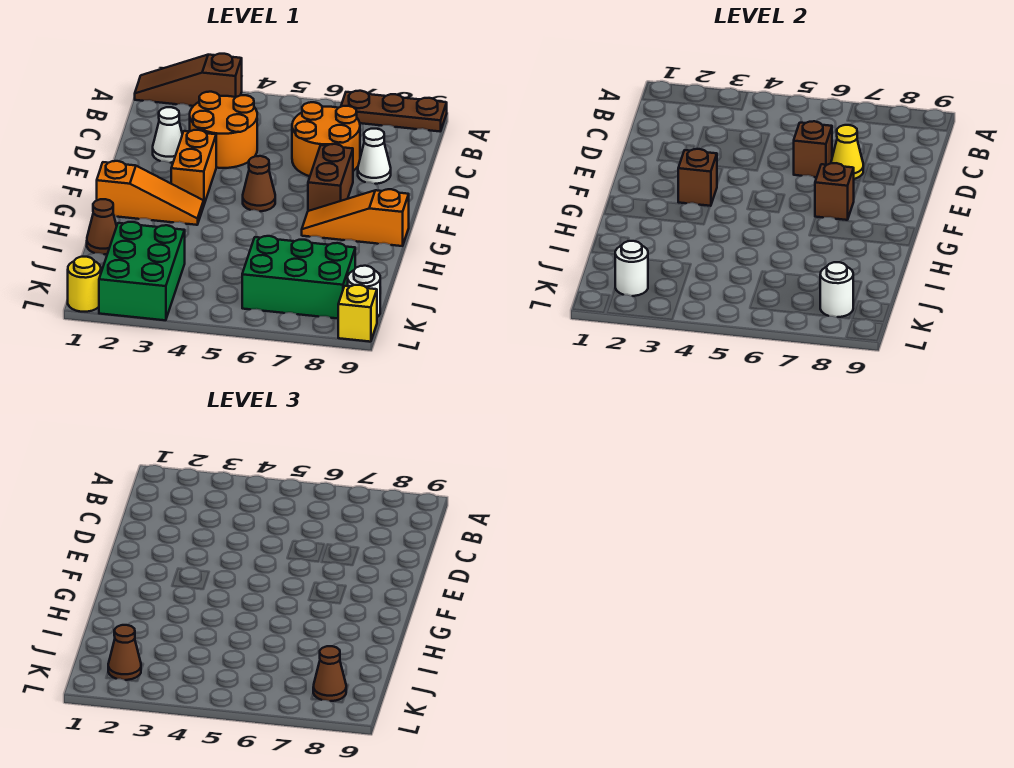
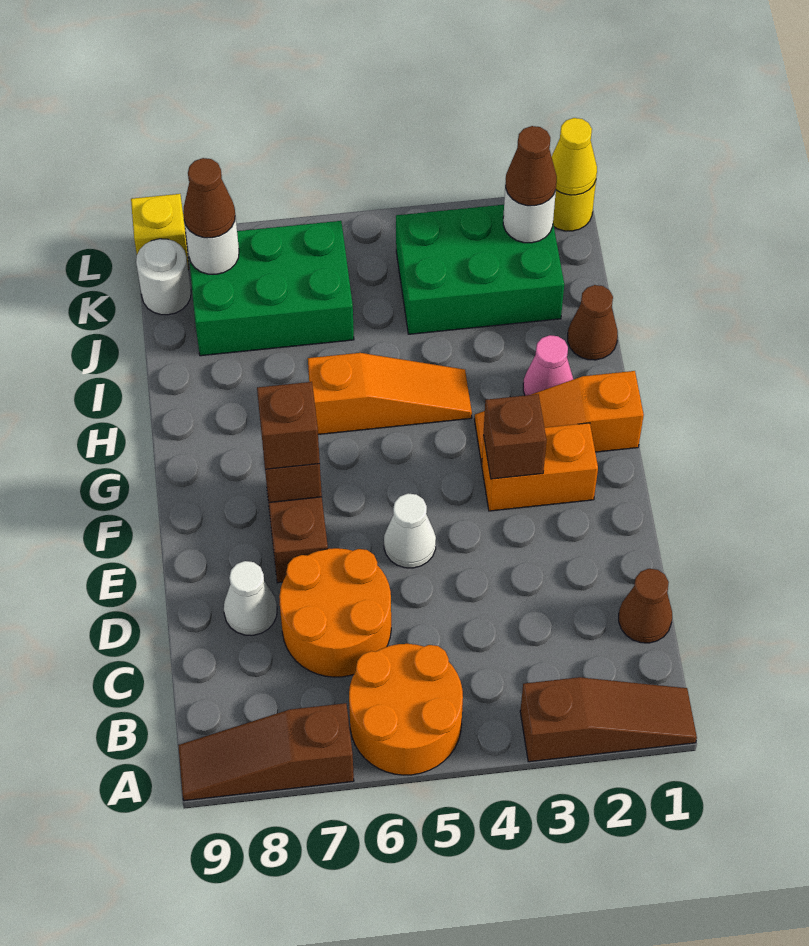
brown 1x3 plate [341,91,447,131] -> brown 1x3 slope [178,703,354,801]
orange 2x2 round brick [190,92,257,168] -> orange 2x2 round brick moved to [349,644,463,775]
white 1x1 cone [153,107,182,163] -> white 1x1 cone moved to [384,493,436,568]
brown 1x1 brick [794,121,832,177] -> brown 1x1 brick moved to [257,382,320,469]
yellow 1x1 cone [831,125,863,179] -> yellow 1x1 cone moved to [551,118,597,195]
orange 1x2 brick [171,130,216,204] -> orange 1x2 brick turned to [482,423,598,511]
brown 1x1 cone [243,156,275,211] -> brown 1x1 cone moved to [619,569,672,643]
orange 1x3 slope [302,189,409,246] -> orange 1x3 slope moved to [308,353,472,434]
none -> pink 1x1 cone [523,335,573,395]
green 2x3 brick [99,222,185,320] -> green 2x3 brick turned to [396,205,564,334]

